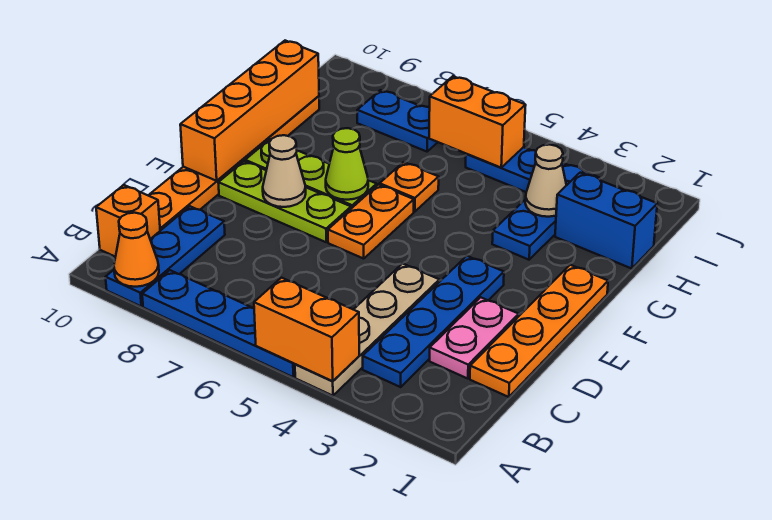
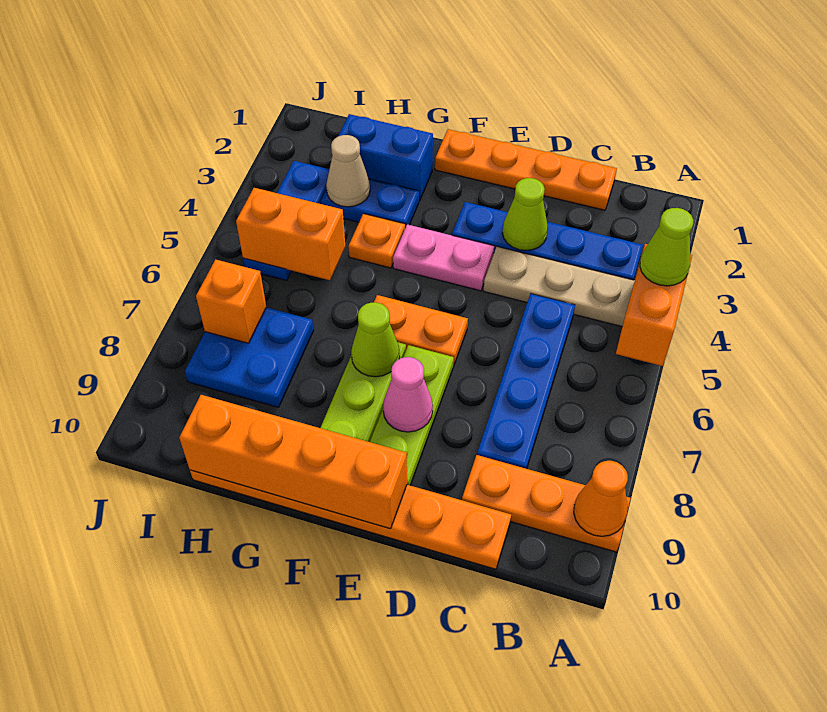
none -> lime 1x1 cone [640,208,693,286]
blue 1x4 plate [142,270,295,377] -> blue 1x4 plate moved to [477,294,575,469]
blue 1x3 plate [106,206,225,306] -> orange 1x3 plate [462,455,631,552]
orange 1x1 brick [96,185,160,257] -> orange 1x1 brick moved to [196,259,266,343]
pink 1x2 plate [430,297,519,379] -> pink 1x2 plate moved to [393,225,494,291]
none -> lime 1x1 cone [502,178,548,251]
tan 1x1 cone [263,135,306,207] -> pink 1x1 cone [383,357,433,432]
orange 1x1 plate [380,162,439,212] -> orange 1x1 plate moved to [348,214,405,268]
blue 1x2 brick [555,173,657,269] -> blue 1x2 brick turned to [338,114,433,201]
orange 1x2 brick [429,76,526,168] -> orange 1x2 brick turned to [236,188,345,280]
blue 1x2 plate [357,90,438,152] -> blue 2x2 plate [185,308,314,407]

